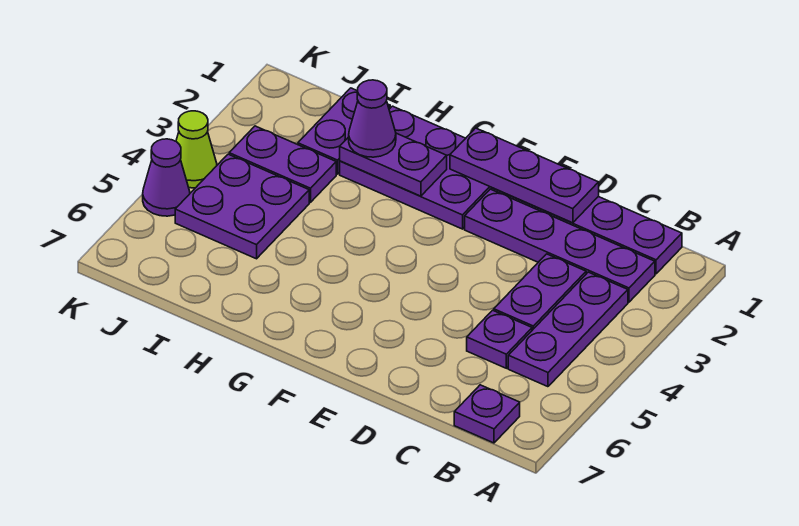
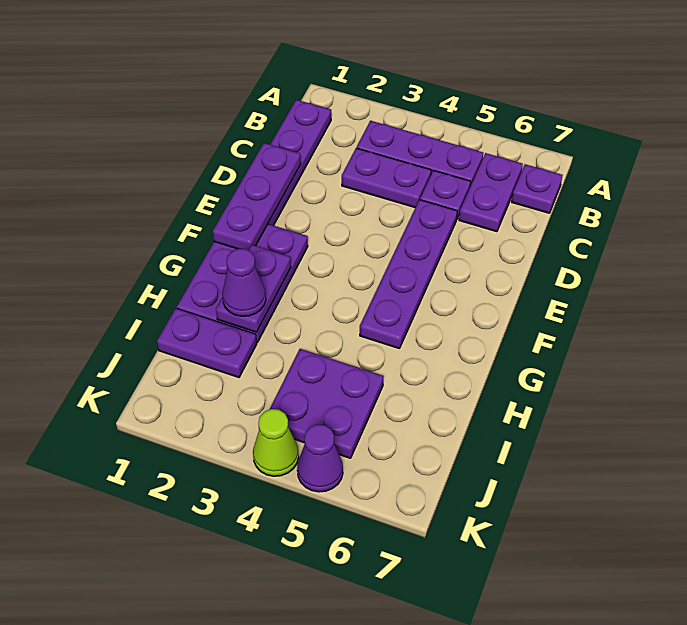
purple 1x4 plate [465,189,655,302] -> purple 1x4 plate moved to [360,200,457,348]
purple 1x2 plate [229,126,336,202] -> purple 1x2 plate moved to [459,153,523,232]

